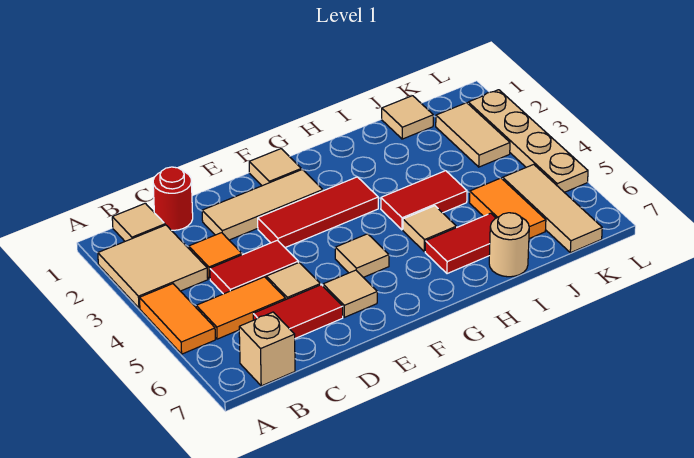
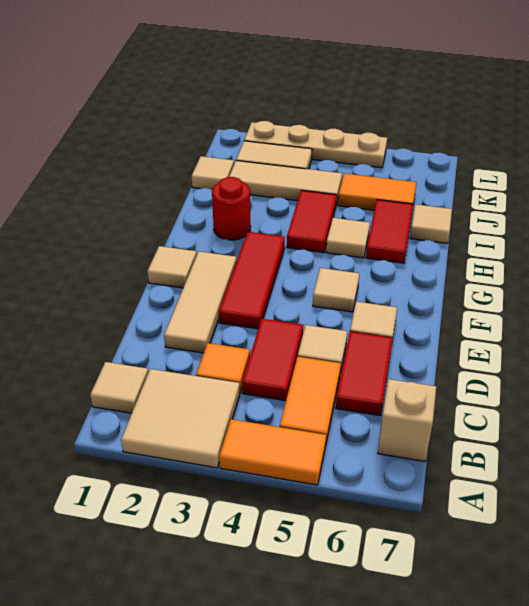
red 1x1 round brick [153,167,193,230] -> red 1x1 round brick moved to [212,177,251,240]
tan 1x1 round brick [489,213,529,277] -> tan 1x1 tile [410,204,452,243]
tan 1x3 tile [503,164,602,253] -> tan 1x3 tile moved to [229,161,342,204]

